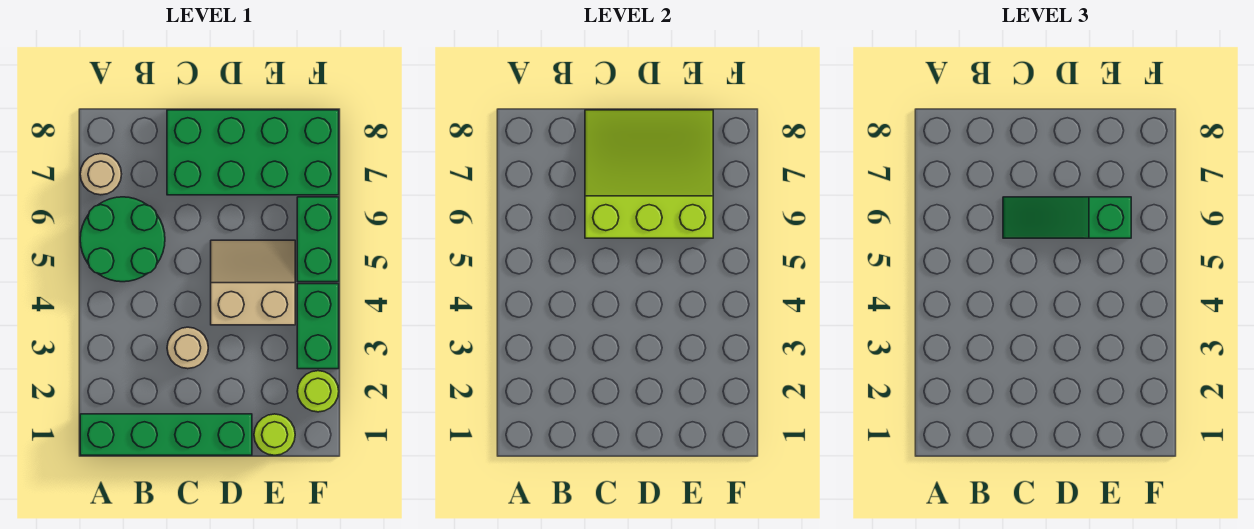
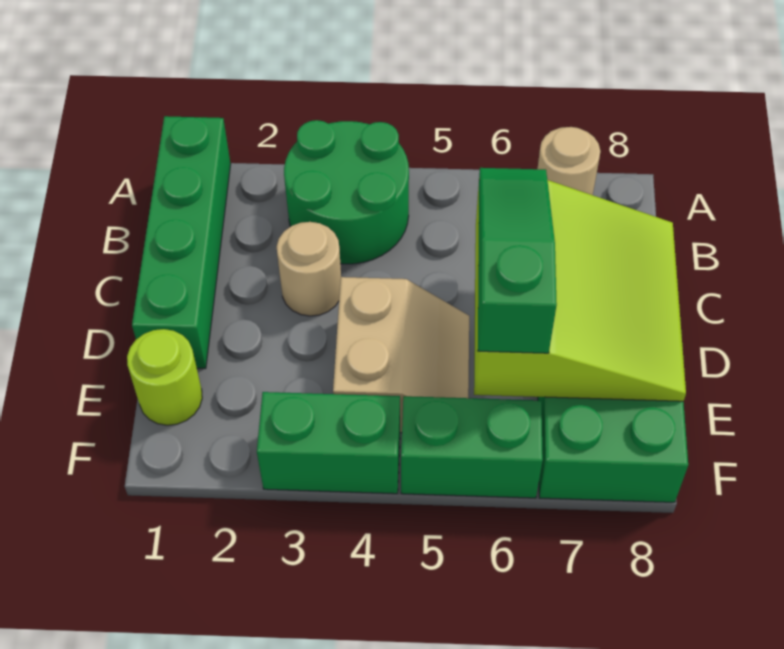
green 2x2 round brick [80,197,165,282] -> green 2x2 round brick moved to [284,120,409,264]
lime 1x1 round brick [297,371,339,412] -> none

